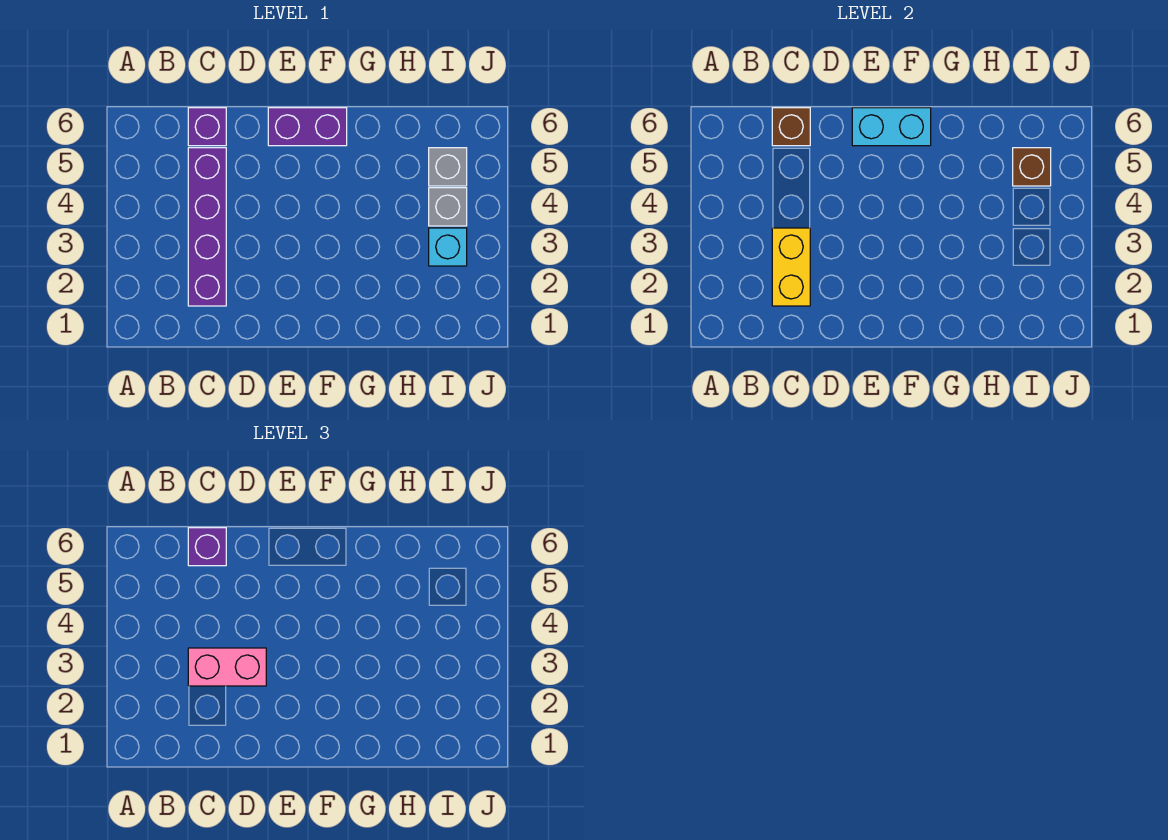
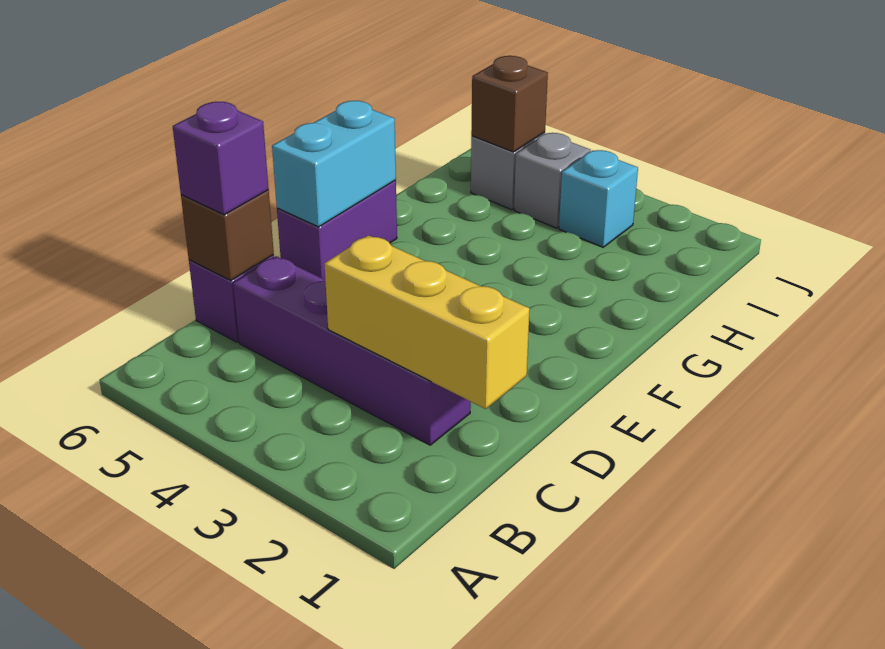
yellow 1x2 brick [772,228,810,306] -> yellow 1x3 brick [324,235,530,409]
pink 1x2 brick [188,648,266,686] -> none

